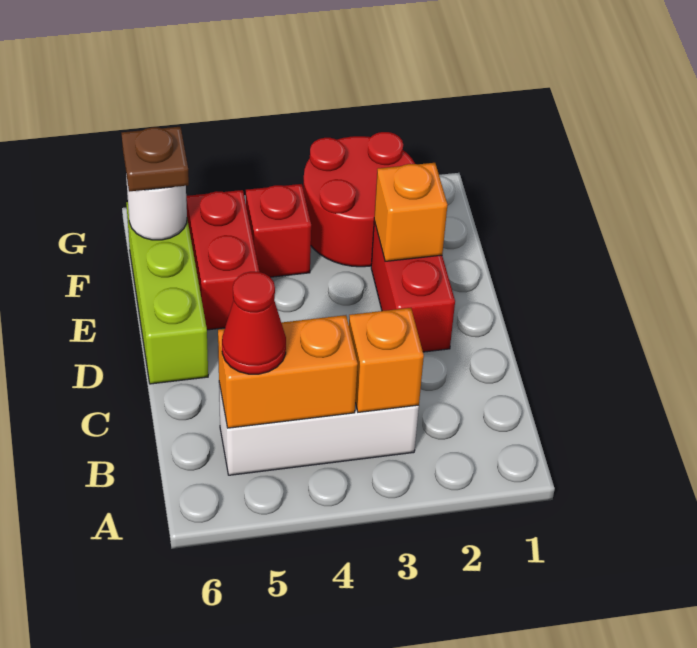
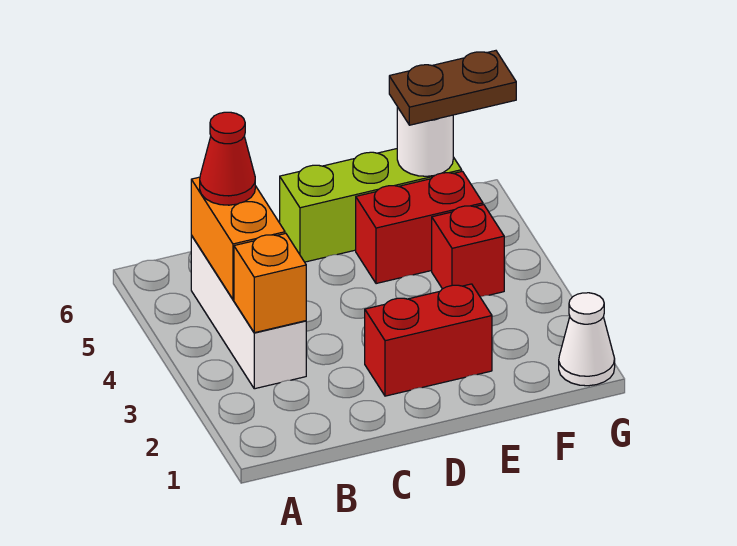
orange 1x1 brick [374,163,447,261] -> none
red 2x2 round brick [303,132,415,267] -> none
brown 1x1 plate [122,127,189,192] -> brown 1x2 plate [389,51,516,125]
none -> white 1x1 cone [559,293,615,386]

